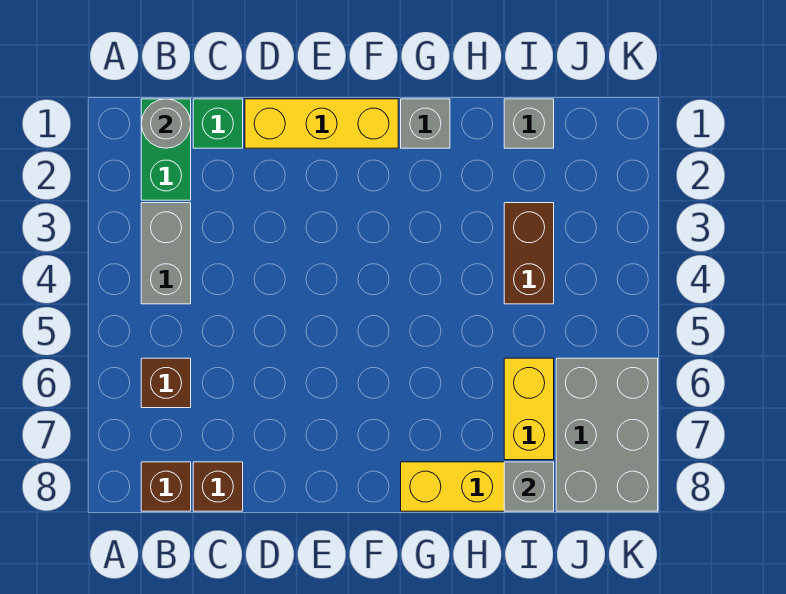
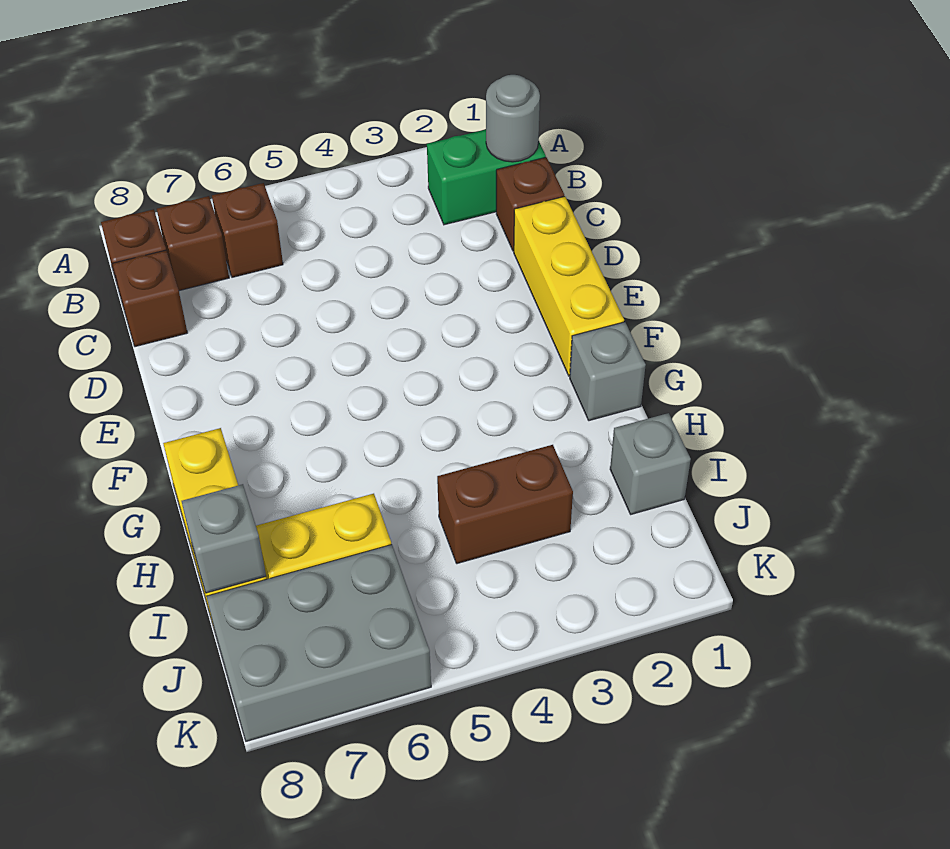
grey 1x2 brick [141,203,191,304] -> none
none -> brown 1x1 brick [157,196,229,291]
green 1x1 brick [193,99,243,148] -> brown 1x1 brick [496,157,564,251]

